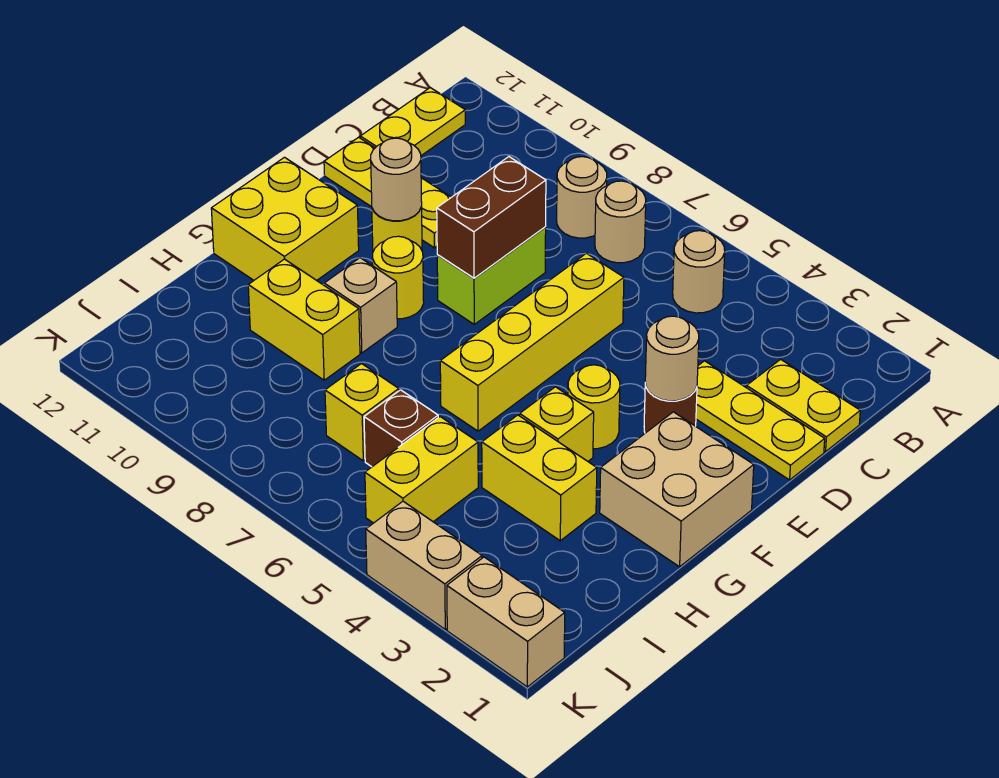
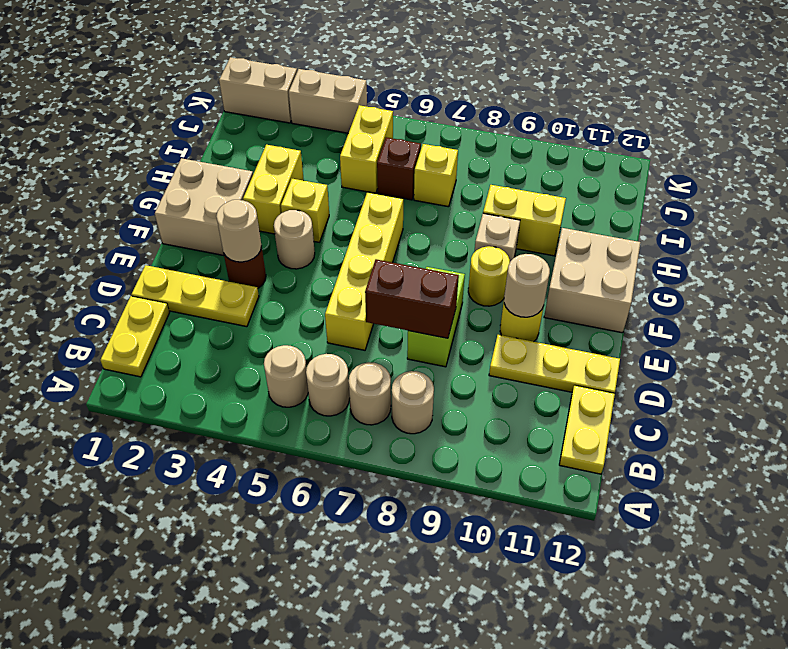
none -> tan 1x1 round brick [306,354,350,416]
yellow 1x2 plate [747,359,860,452] -> yellow 1x2 plate turned to [101,296,170,377]
brown 1x2 brick [437,157,546,278] -> brown 1x2 brick turned to [365,259,459,338]
yellow 1x1 round brick [568,365,620,449] -> tan 1x1 round brick [274,210,315,269]
yellow 2x2 brick [211,157,359,280] -> tan 2x2 brick [544,228,640,333]
yellow 1x2 brick [482,415,597,541] -> yellow 1x2 brick turned to [243,145,304,234]

